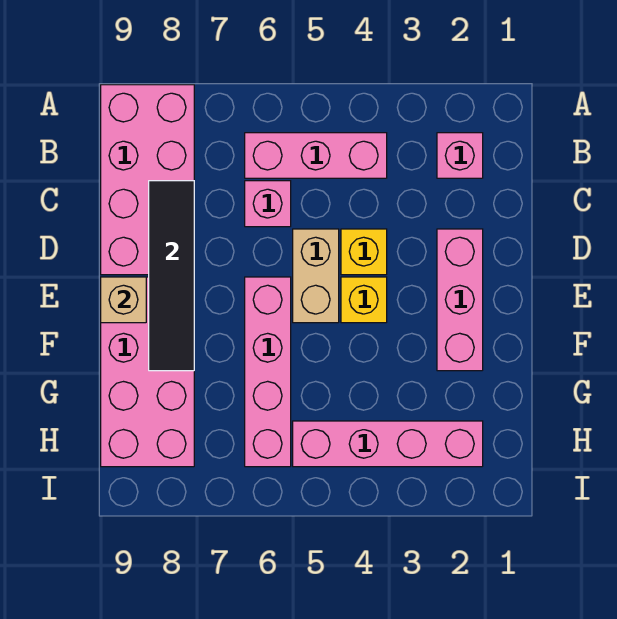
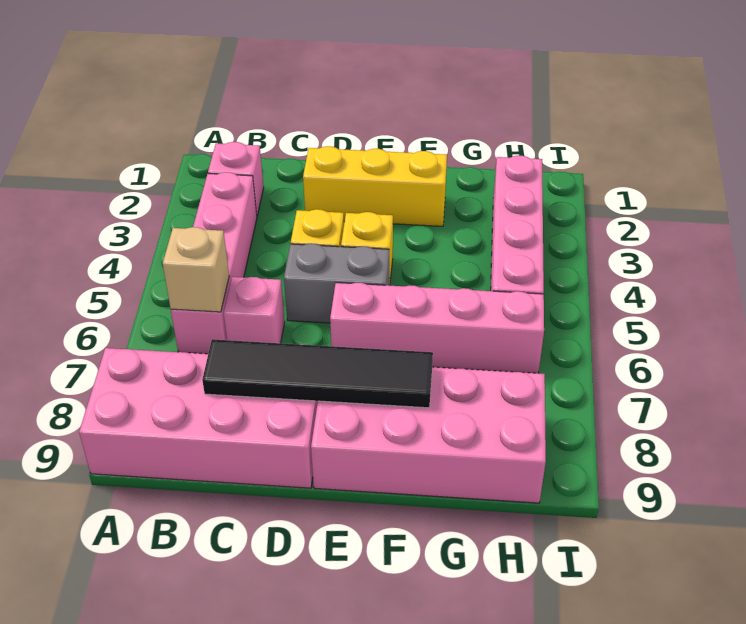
pink 1x3 brick [245,133,387,178] -> pink 1x4 brick [171,172,257,354]
pink 1x3 brick [437,229,483,371] -> yellow 1x3 brick [303,146,447,226]
tan 1x2 brick [293,229,339,323] -> grey 1x2 brick [284,244,389,323]
tan 1x1 brick [101,277,146,323] -> tan 1x1 brick moved to [163,227,229,312]

